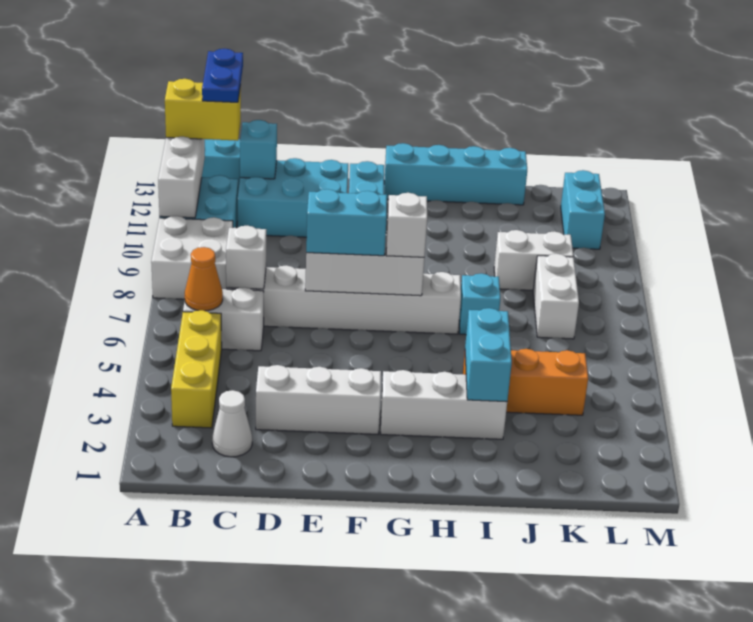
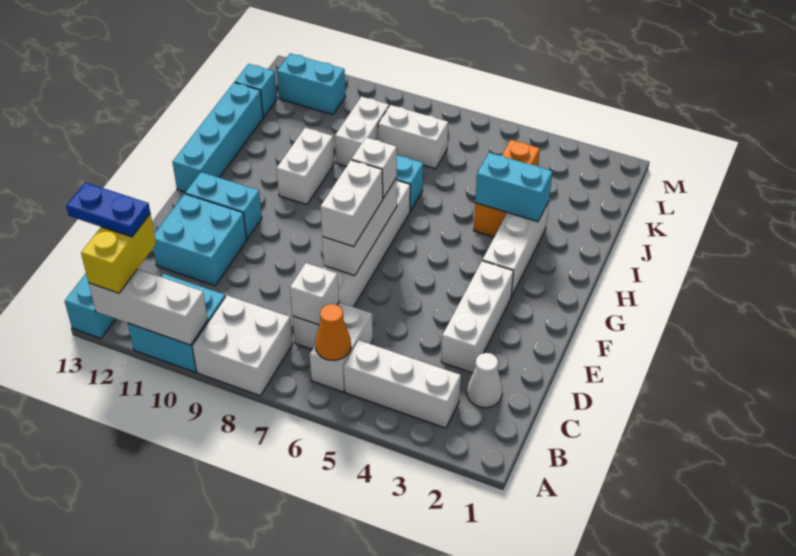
yellow 1x3 brick [171,310,222,428] -> white 1x3 brick [344,340,461,428]
cyan 2x3 brick [238,158,348,237] -> cyan 2x2 brick [153,194,247,286]
cyan 1x1 brick [240,120,277,179] -> cyan 1x1 brick moved to [235,64,277,117]
cyan 1x2 brick [306,189,387,256] -> white 1x2 brick [321,160,383,247]
none -> white 1x2 brick [277,128,334,205]

